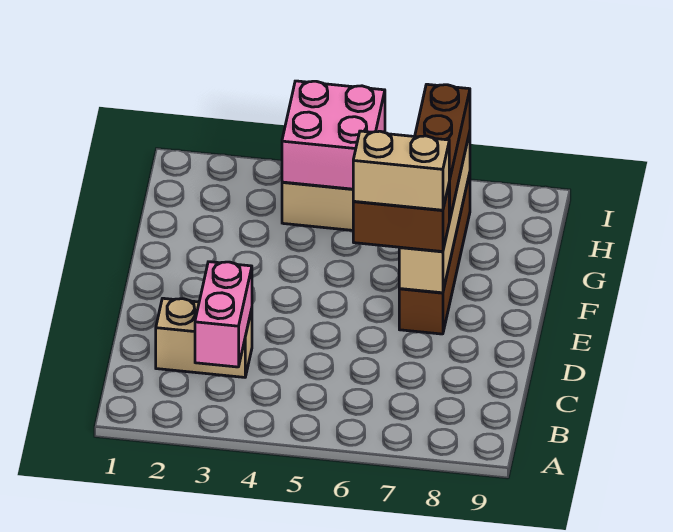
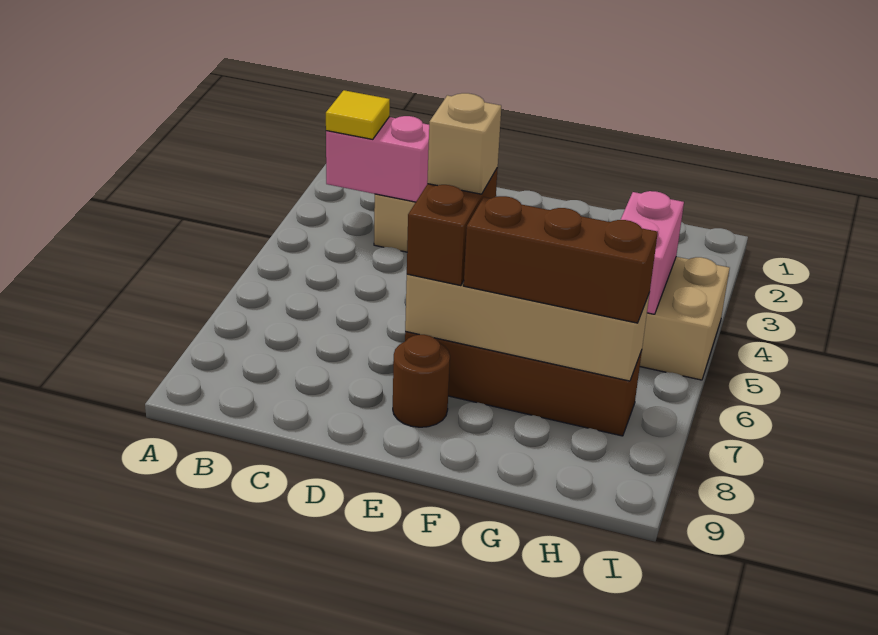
none -> yellow 1x1 tile [326,90,390,139]
tan 1x2 brick [353,131,449,210] -> tan 1x1 brick [427,93,501,194]
none -> brown 1x1 round brick [393,335,450,427]
pink 2x2 brick [282,81,385,189] -> pink 1x2 brick [621,191,684,314]

